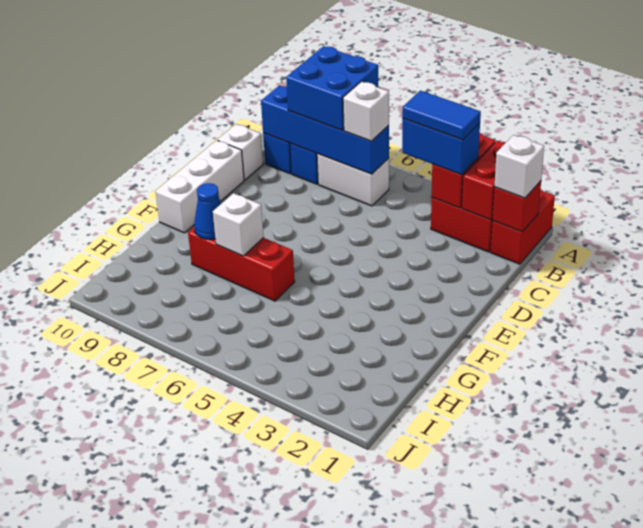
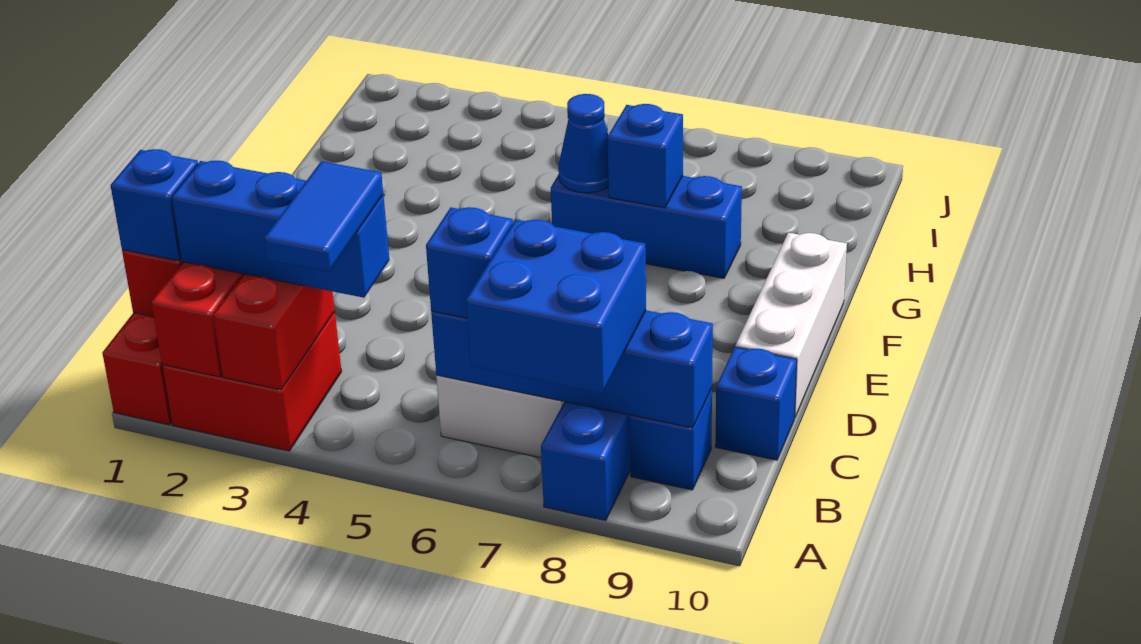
white 1x1 brick [494,135,544,198] -> blue 1x1 brick [111,149,198,261]
blue 1x2 brick [402,119,480,175] -> blue 1x3 brick [172,160,389,298]
blue 1x2 tile [402,91,481,140] -> blue 1x2 tile turned to [264,161,383,272]
white 1x1 brick [343,82,389,141] -> blue 1x1 brick [426,207,513,318]
white 1x1 brick [218,124,263,180] -> blue 1x1 brick [715,347,797,460]
red 1x3 brick [188,227,295,301] -> blue 1x3 brick [551,175,742,278]
white 1x1 brick [213,193,264,256] -> blue 1x1 brick [608,104,683,208]
blue 1x1 cone [194,183,221,240] -> blue 1x1 cone moved to [558,94,609,193]

